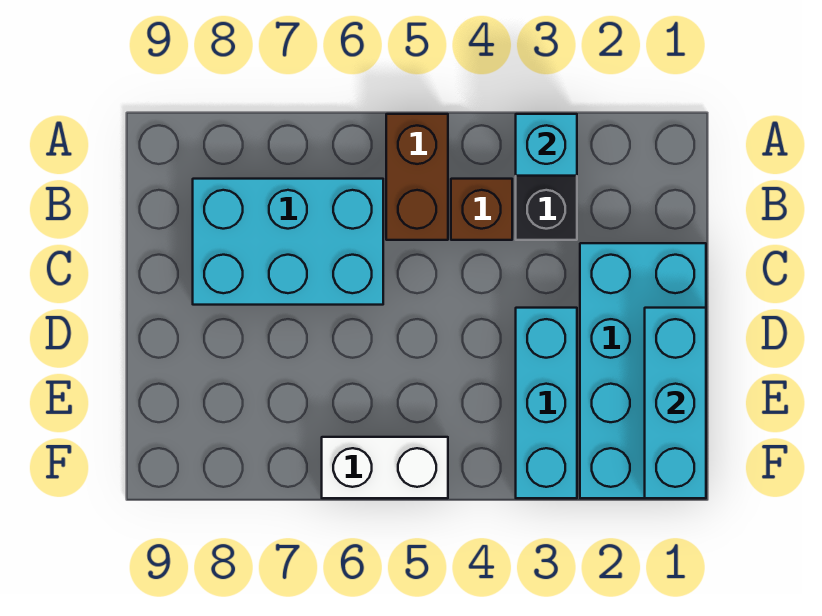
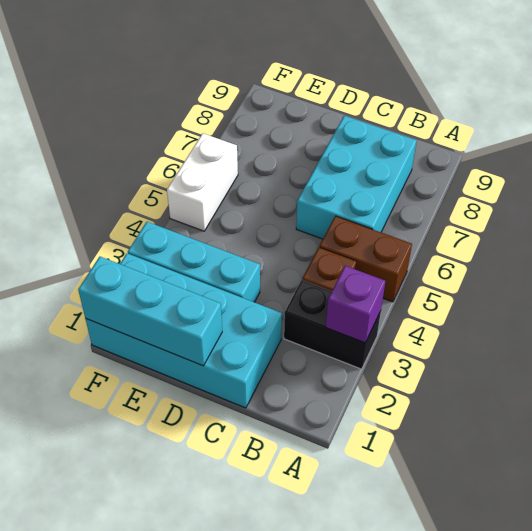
cyan 1x1 brick [516,114,577,176] -> purple 1x1 brick [326,266,385,343]

